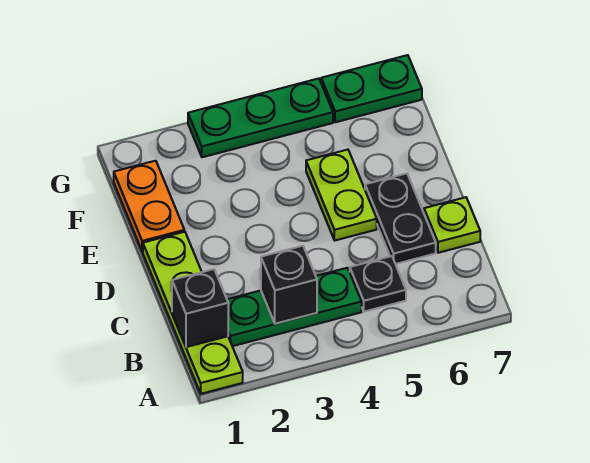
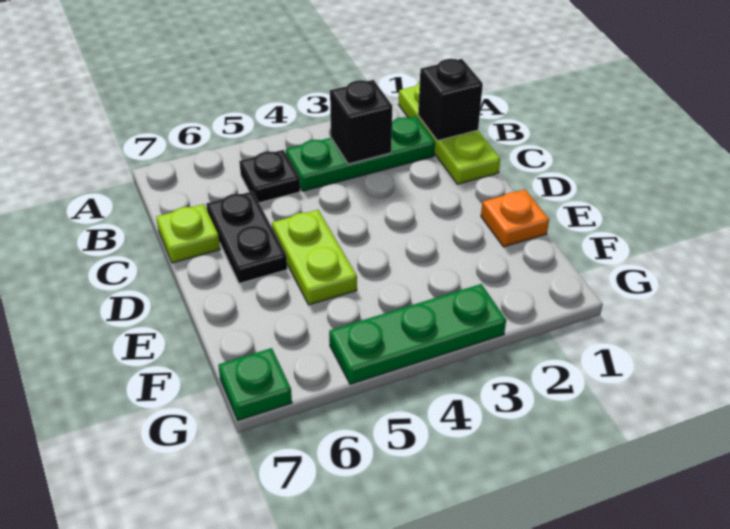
lime 1x4 plate [143,232,243,394] -> lime 1x3 plate [398,83,500,184]
orange 1x2 plate [114,161,184,252] -> orange 1x1 plate [481,190,549,247]
green 1x2 plate [321,55,422,122] -> green 1x1 plate [218,348,292,420]

